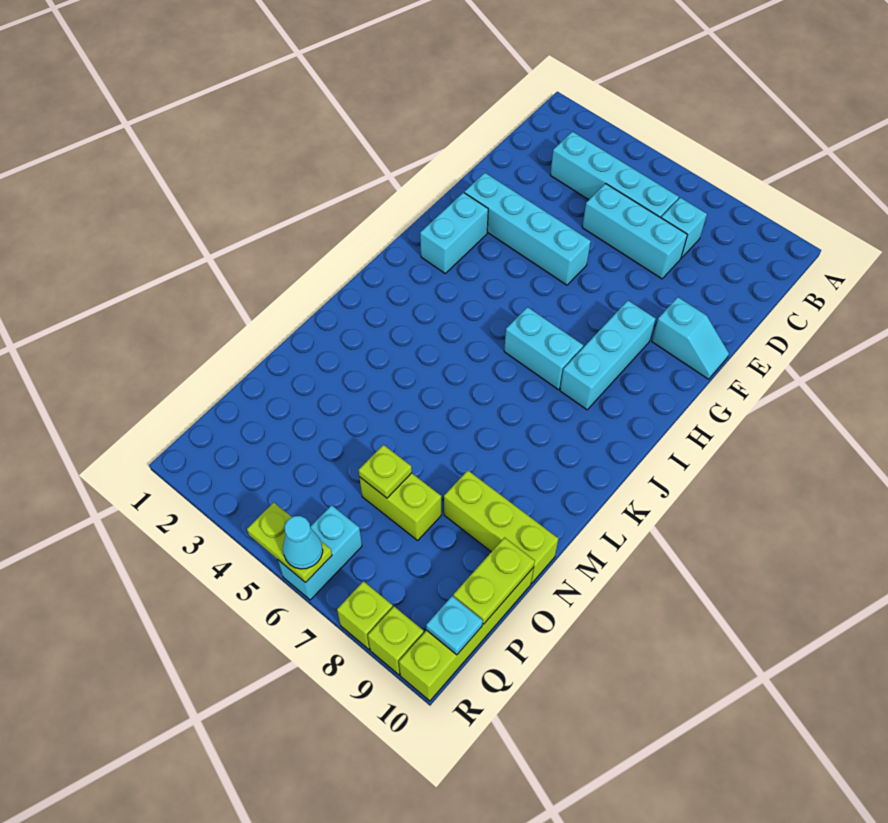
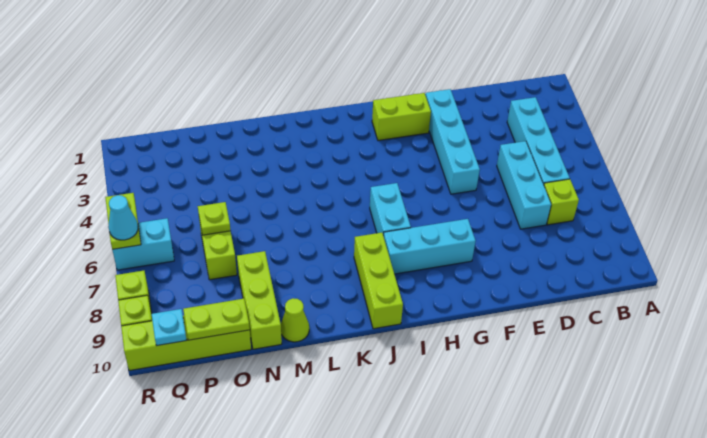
cyan 1x1 brick [661,197,707,258] -> lime 1x1 brick [544,179,579,225]
cyan 1x2 slope [652,297,729,379] -> none
cyan 1x2 brick [420,193,488,273] -> lime 1x2 brick [372,93,431,141]
none -> lime 1x3 brick [354,233,403,329]
none -> lime 1x1 cone [281,298,309,342]

